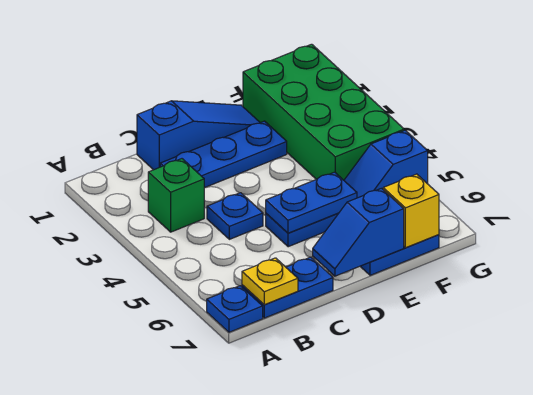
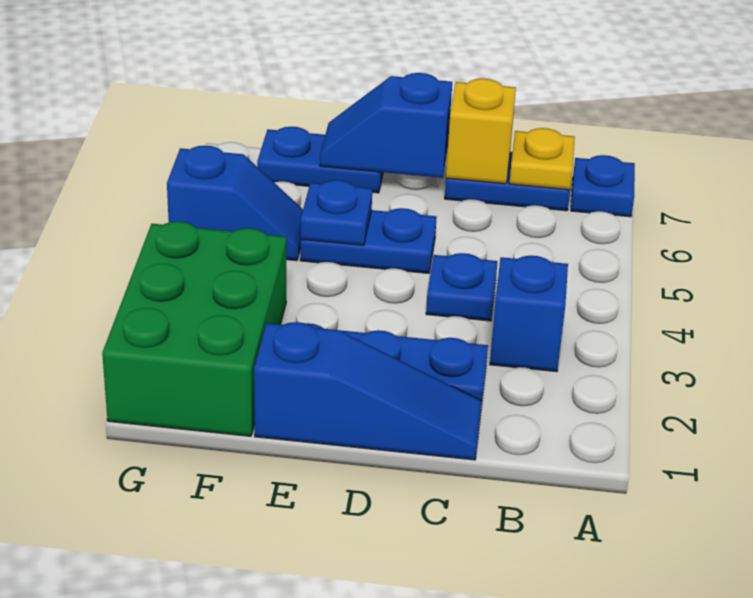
green 1x1 brick [148,159,204,232] -> blue 1x1 brick [490,256,568,372]
blue 1x3 slope [137,101,260,170] -> blue 1x3 slope turned to [254,322,482,460]
blue 1x2 plate [266,172,357,233] -> blue 1x1 plate [301,180,372,245]
blue 1x2 slope [313,188,404,276] -> blue 1x2 slope turned to [320,73,452,178]
green 2x4 brick [243,44,404,180] -> green 2x3 brick [102,221,286,436]
yellow 1x1 brick [383,174,439,248] -> yellow 1x1 brick moved to [446,79,516,184]

